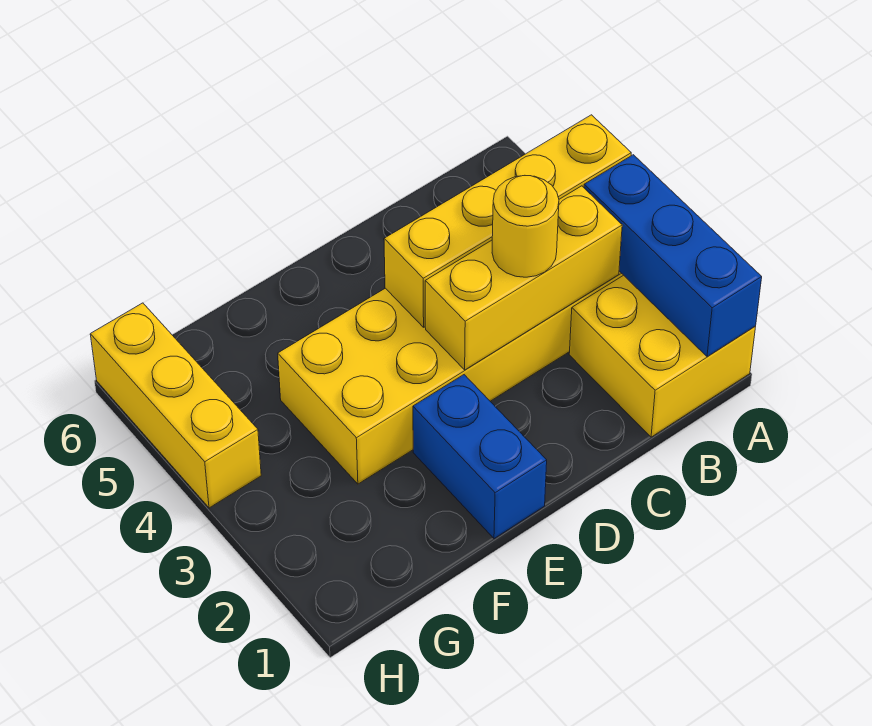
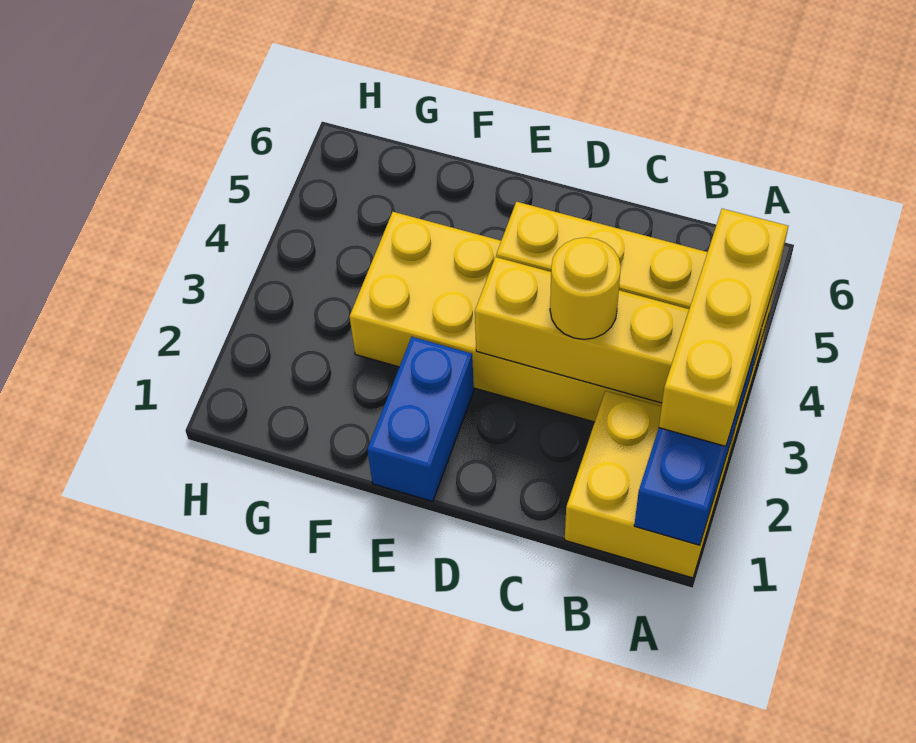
yellow 1x3 brick [90,303,261,508] -> yellow 1x3 brick moved to [659,209,788,446]

